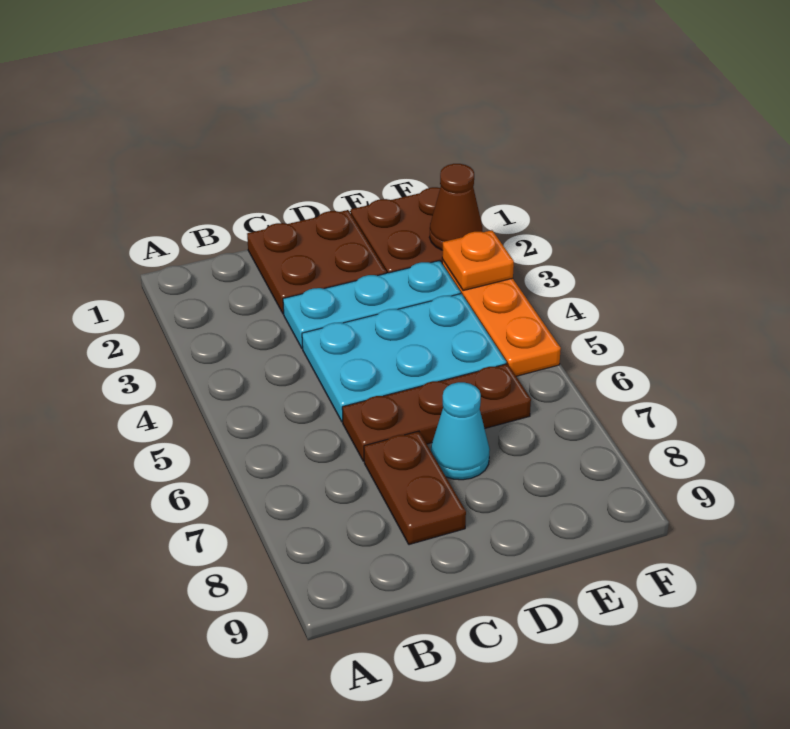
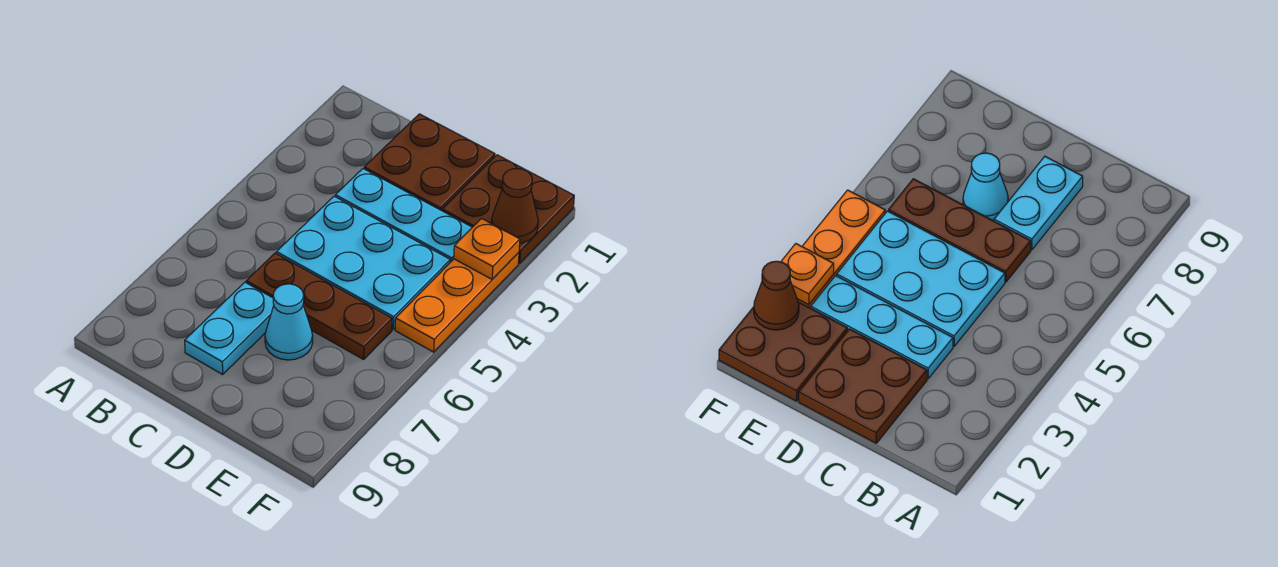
brown 1x2 plate [364,431,466,545] -> cyan 1x2 plate [185,282,274,374]

